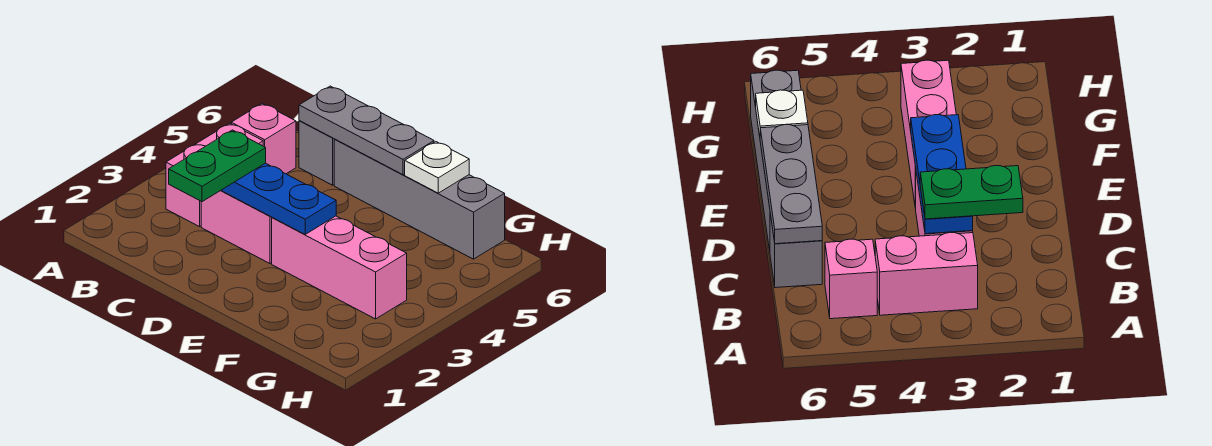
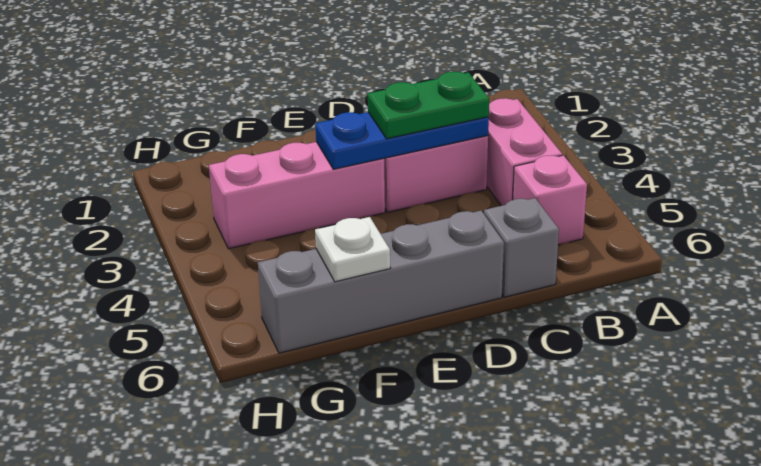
green 1x2 plate [169,130,266,202] -> green 1x2 plate turned to [368,72,489,139]
grey 1x3 plate [299,86,434,175] -> none

